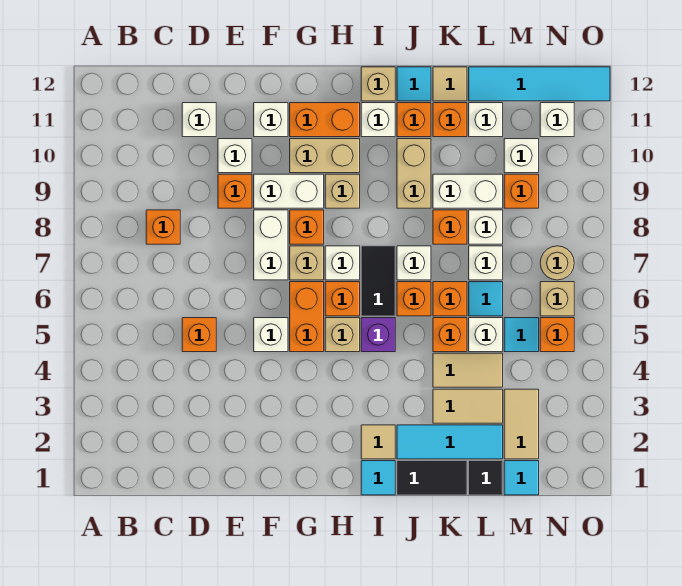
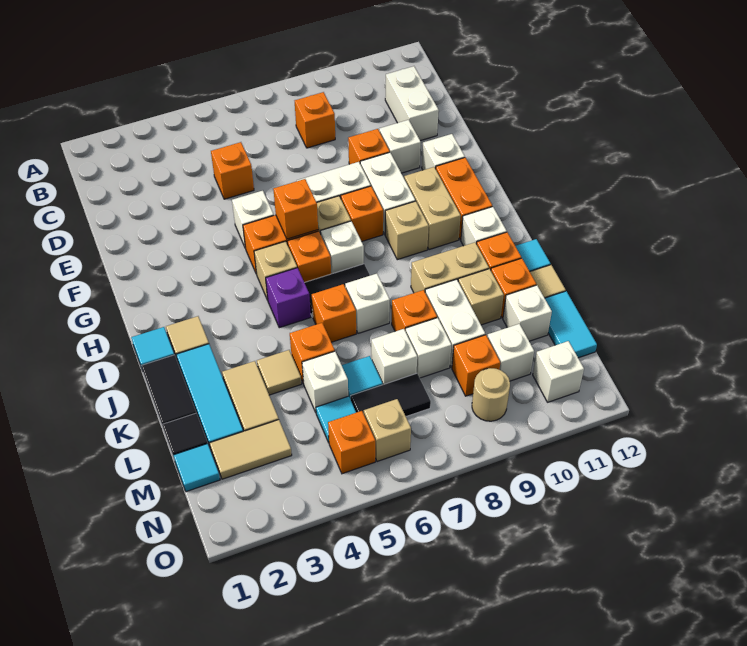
white 1x1 brick [182,103,216,137] -> white 1x2 brick [385,66,439,141]
tan 1x1 brick [361,67,395,101] -> tan 1x1 brick moved to [458,269,504,325]
tan 1x2 tile [433,353,503,387] -> tan 1x1 tile [257,350,302,395]
orange 1x1 brick [433,282,467,316] -> orange 1x1 brick moved to [273,179,318,239]
cyan 1x4 tile [469,67,610,101] -> cyan 1x2 tile [545,291,597,358]
none -> black 1x2 tile [351,373,431,416]
tan 1x1 round brick [540,246,574,280] -> tan 1x1 round brick moved to [472,368,510,421]

